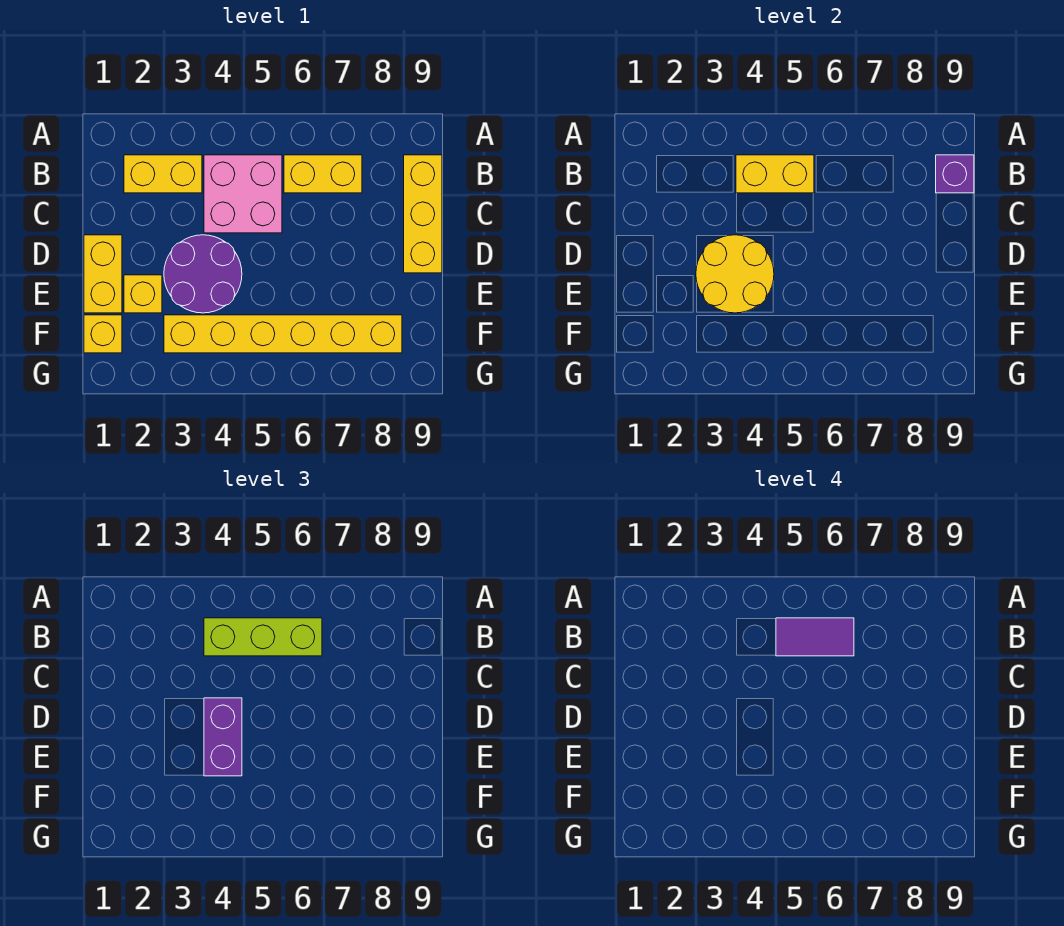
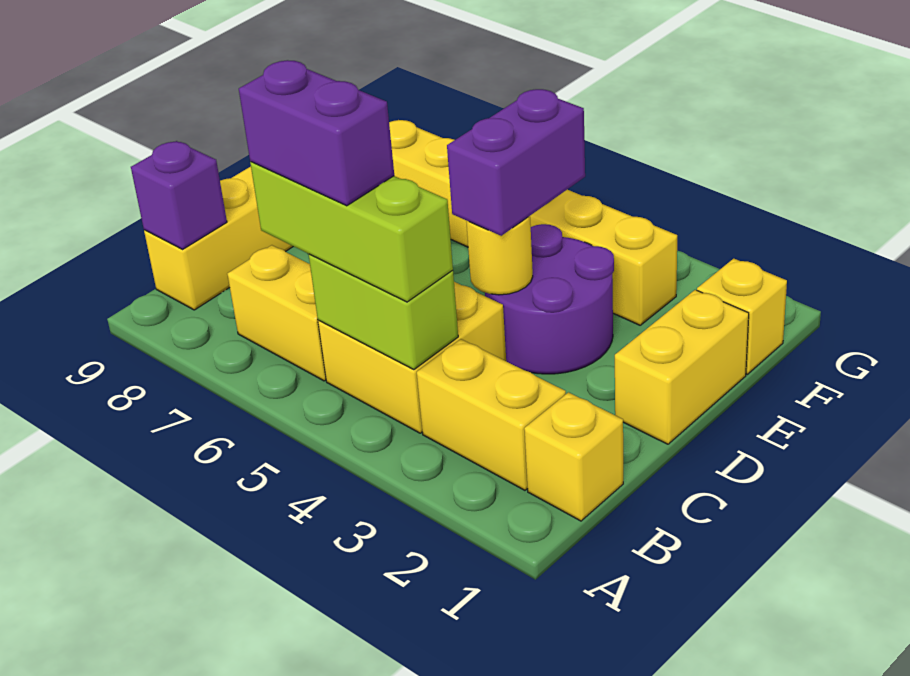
pink 2x2 brick [204,155,282,233] -> yellow 2x2 brick [318,282,506,433]
yellow 1x2 brick [736,155,814,193] -> lime 1x2 brick [309,254,458,370]
purple 1x2 tile [776,618,854,656] -> purple 1x2 brick [239,60,394,206]
yellow 2x2 round brick [696,235,774,313] -> yellow 1x1 round brick [466,216,533,295]
yellow 1x1 brick [124,275,162,313] -> yellow 1x1 brick moved to [524,392,623,521]

